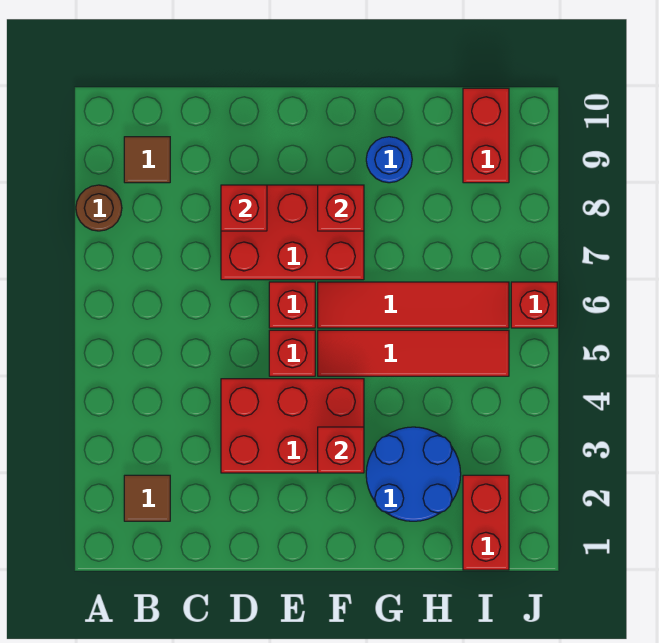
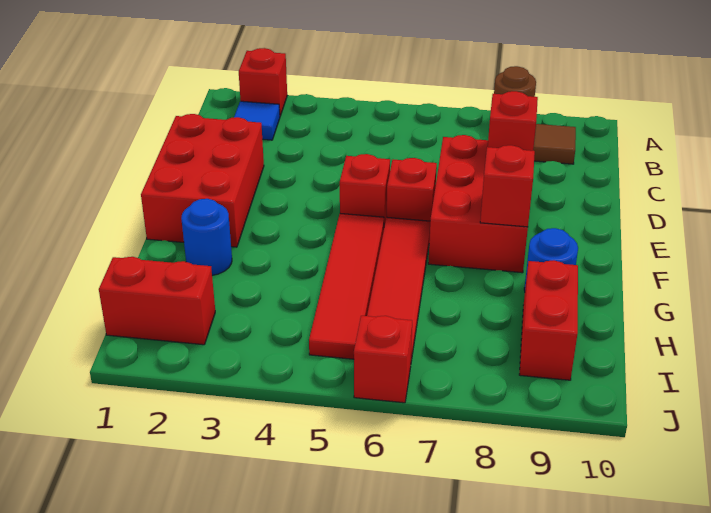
brown 1x1 tile [124,475,170,521] -> blue 1x1 tile [234,101,280,140]
red 2x3 brick [221,379,364,473] -> red 2x3 brick moved to [141,114,264,247]
red 1x1 brick [318,427,364,473] -> red 1x1 brick moved to [239,48,287,116]
blue 2x2 round brick [366,427,461,521] -> blue 1x1 round brick [181,199,232,275]
red 1x2 brick [463,88,509,183] -> red 1x2 brick turned to [519,260,578,380]

